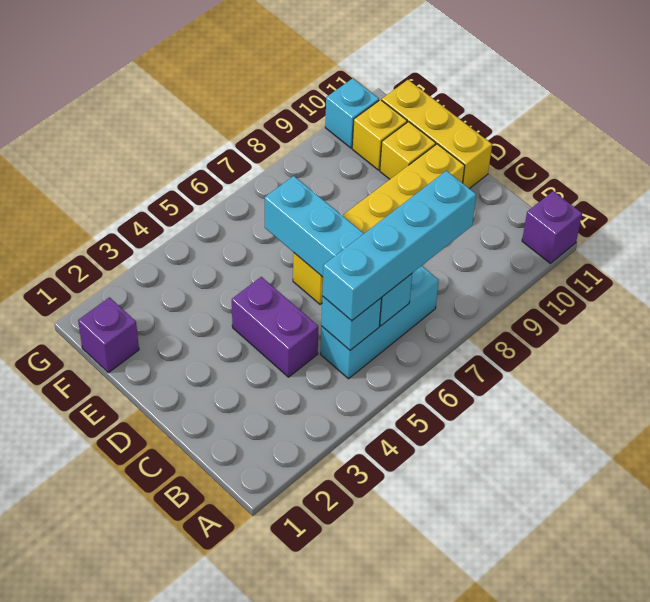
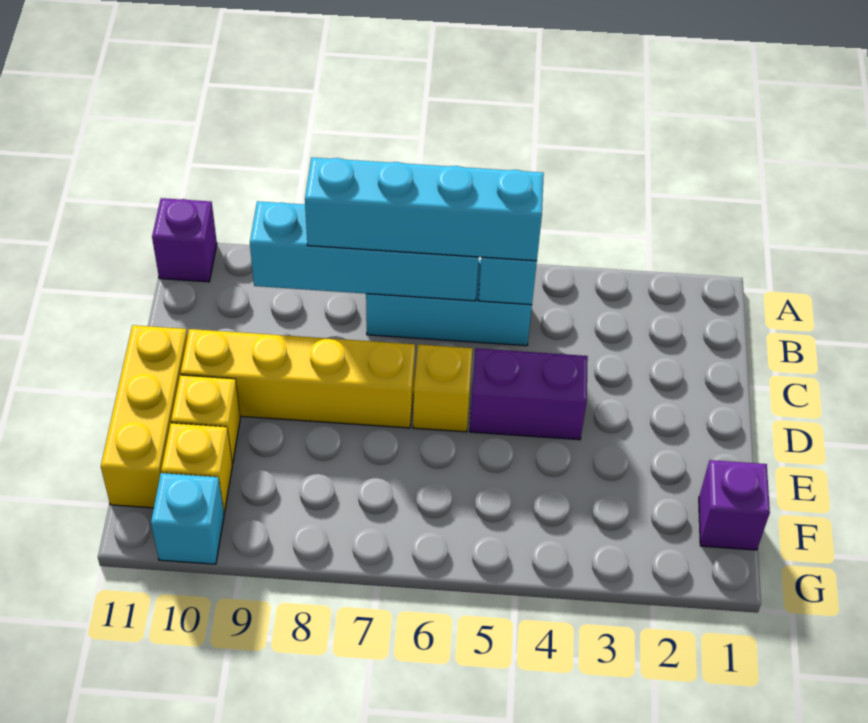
cyan 1x4 brick [265,176,412,326] -> cyan 1x4 brick turned to [250,201,479,301]
purple 1x2 brick [232,277,318,377] -> purple 1x2 brick turned to [470,348,588,440]

